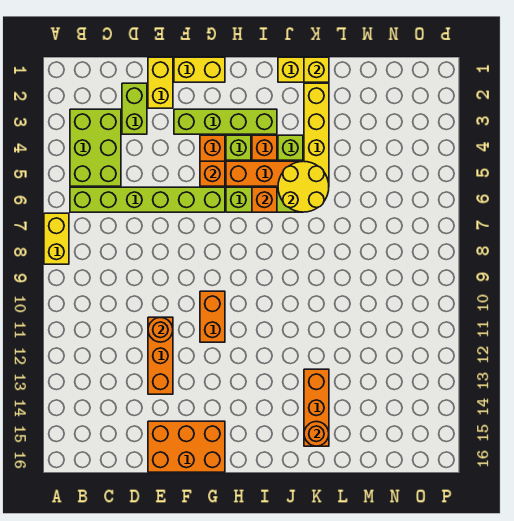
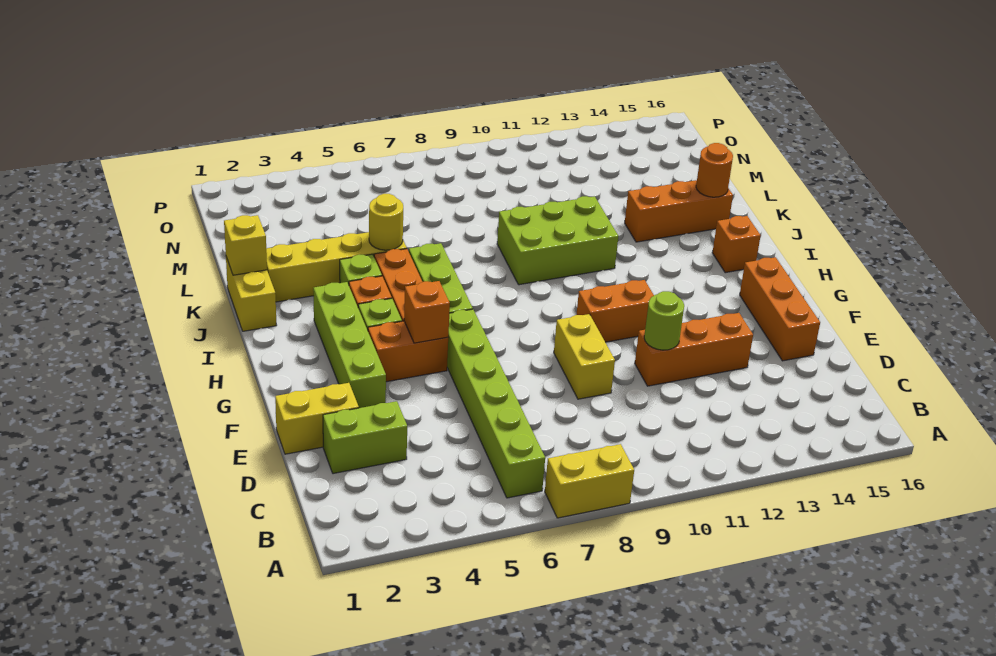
lime 2x3 brick [70,109,121,186] -> lime 2x3 brick moved to [497,196,618,285]
orange 1x1 round brick [148,317,173,342] -> lime 1x1 round brick [644,291,684,350]
orange 2x3 brick [148,421,225,472] -> orange 1x3 brick [740,257,820,361]
yellow 1x2 brick [174,57,225,82] -> yellow 1x2 brick moved to [554,314,615,399]
orange 1x1 brick [252,187,277,212] -> orange 1x1 brick moved to [712,216,761,273]
yellow 2x2 round brick [278,161,329,212] -> yellow 1x1 round brick [369,194,403,250]

